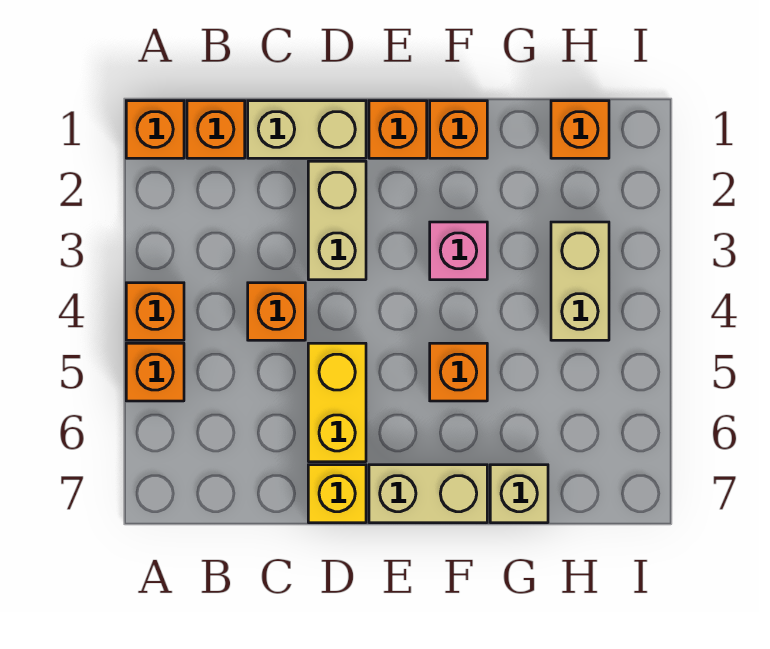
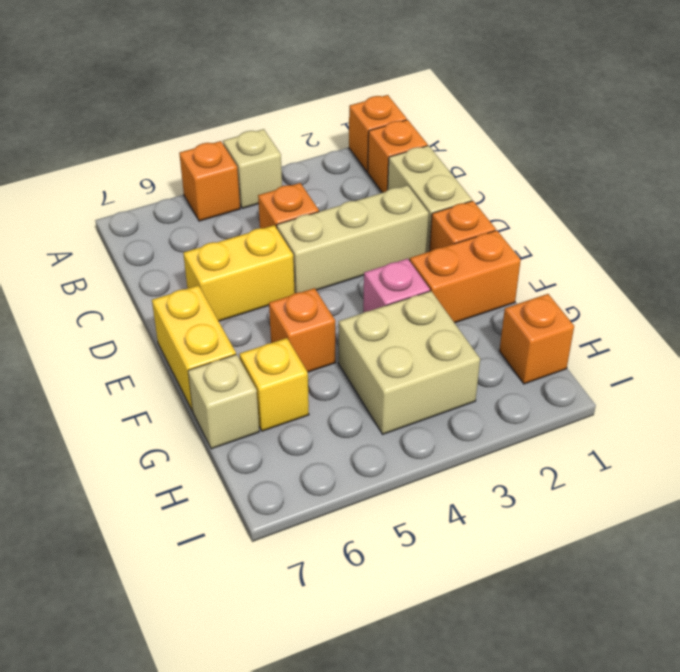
orange 1x1 brick [126,283,184,340] -> tan 1x1 brick [223,129,282,208]
tan 1x2 brick [308,161,366,280] -> tan 1x3 brick [277,185,429,293]
yellow 1x1 brick [308,465,366,523] -> yellow 1x1 brick moved to [239,338,309,431]
tan 1x2 brick [369,465,487,523] -> yellow 1x2 brick [152,285,236,411]
orange 1x1 brick [430,101,487,158] -> orange 1x2 brick [410,230,521,323]
tan 1x2 brick [551,222,609,340] -> tan 2x2 brick [339,291,480,434]

